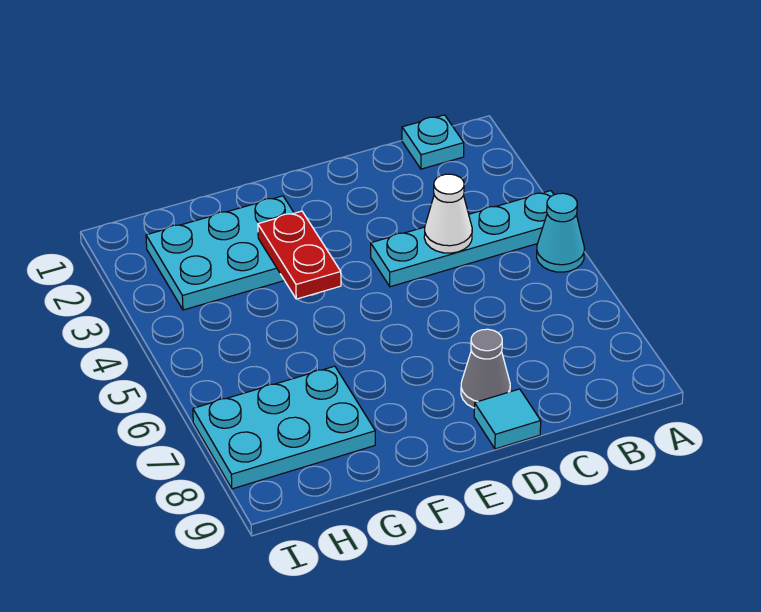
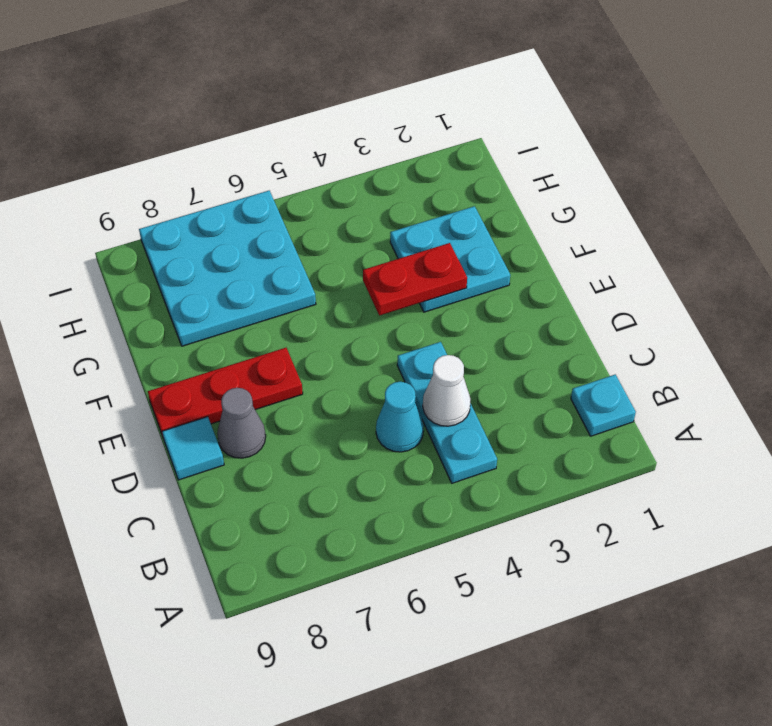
cyan 1x4 plate [371,191,554,287] -> cyan 1x3 plate [397,342,497,483]
cyan 1x1 cone [537,193,584,272] -> cyan 1x1 cone moved to [376,382,424,452]
none -> red 1x3 plate [148,348,303,439]
cyan 2x3 plate [146,196,294,310] -> cyan 2x2 plate [390,206,510,312]
cyan 2x3 plate [193,366,375,489] -> cyan 3x3 plate [139,191,316,346]

